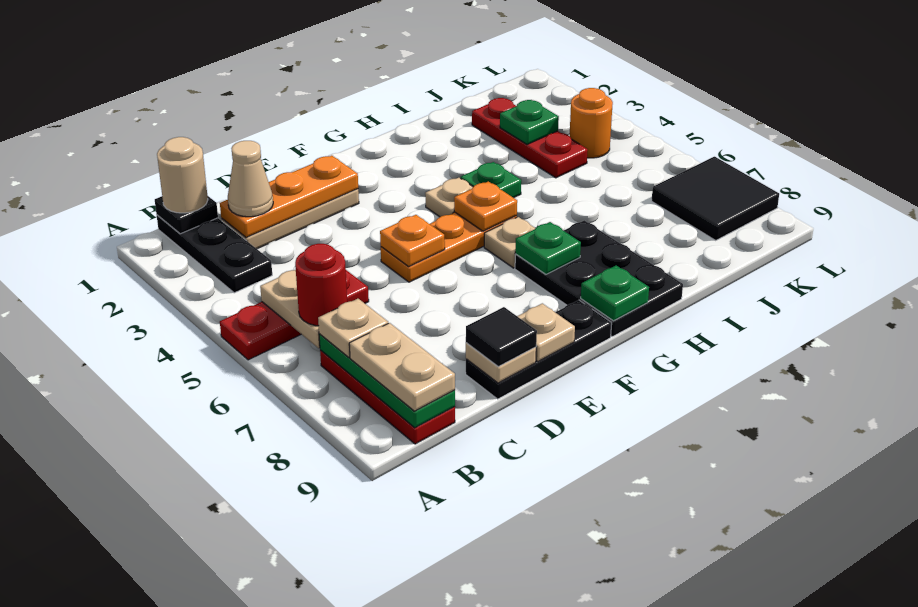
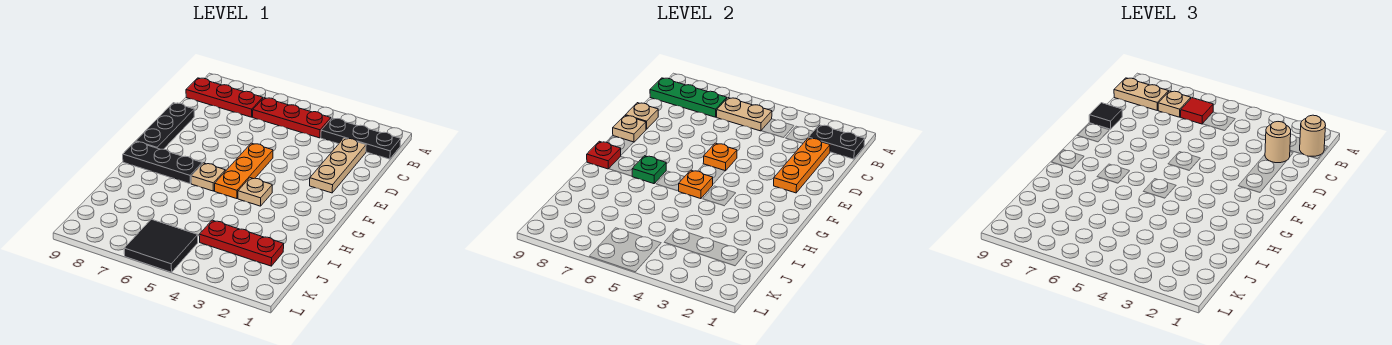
red 1x3 plate [220,270,369,360] -> red 1x3 plate turned to [253,98,331,138]
black 1x1 plate [155,196,218,234] -> black 1x2 plate [808,125,865,159]
red 1x1 round brick [295,244,347,326] -> red 1x1 tile [1181,98,1213,124]
tan 1x1 cone [228,141,273,217] -> tan 1x1 round brick [1265,122,1291,163]
black 2x3 plate [515,220,683,337] -> black 1x3 plate [123,141,202,184]
green 1x1 plate [581,265,649,321] -> red 1x1 plate [587,141,621,169]
green 1x1 plate [461,162,521,198] -> none
green 1x1 plate [500,100,559,144] -> none
orange 1x1 round brick [570,88,613,158] -> none
black 2x2 tile [652,157,779,240] -> black 2x2 tile moved to [124,219,198,272]

